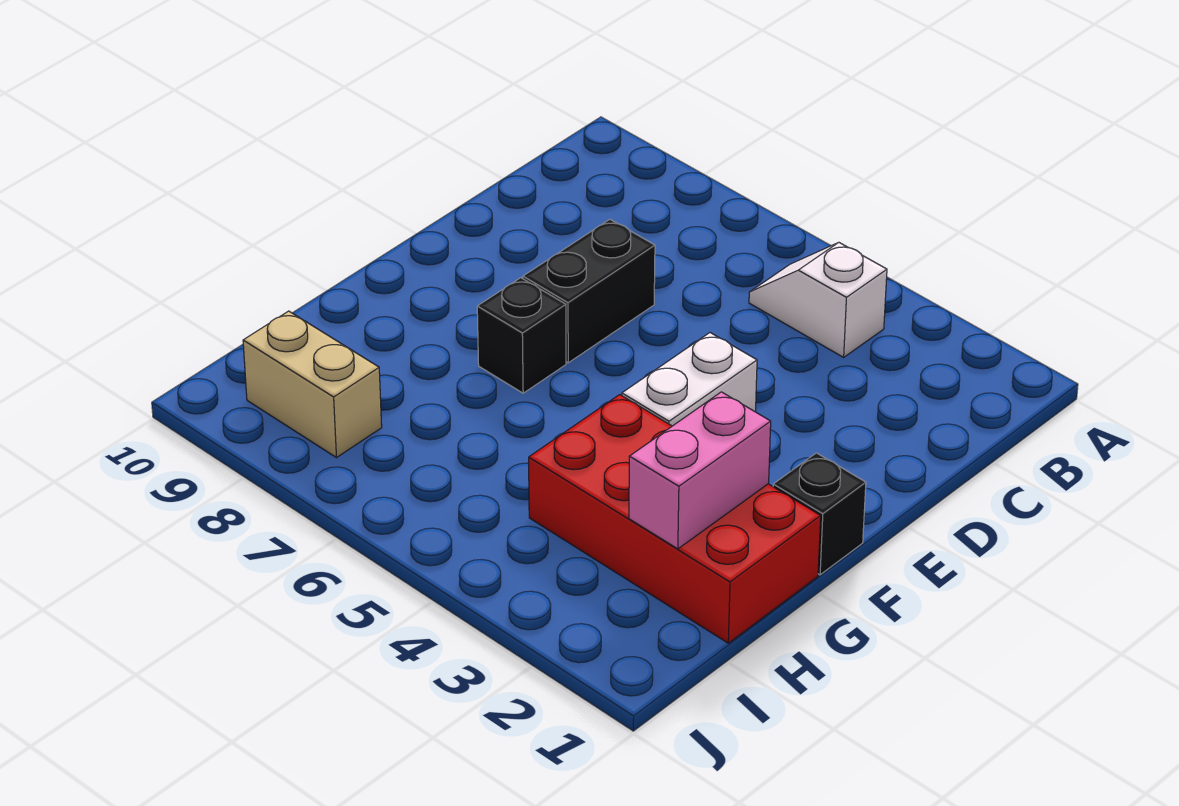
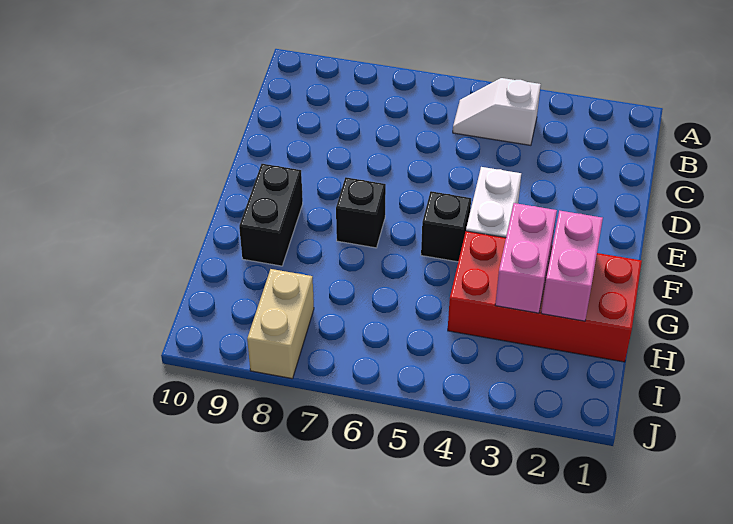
black 1x2 brick [523,219,655,363] -> black 1x2 brick moved to [239,164,303,266]
black 1x1 brick [773,453,866,575] -> black 1x1 brick moved to [421,191,471,262]
none -> pink 1x2 brick [495,203,557,313]
tan 1x2 brick [243,311,382,458] -> tan 1x2 brick turned to [247,269,314,379]

